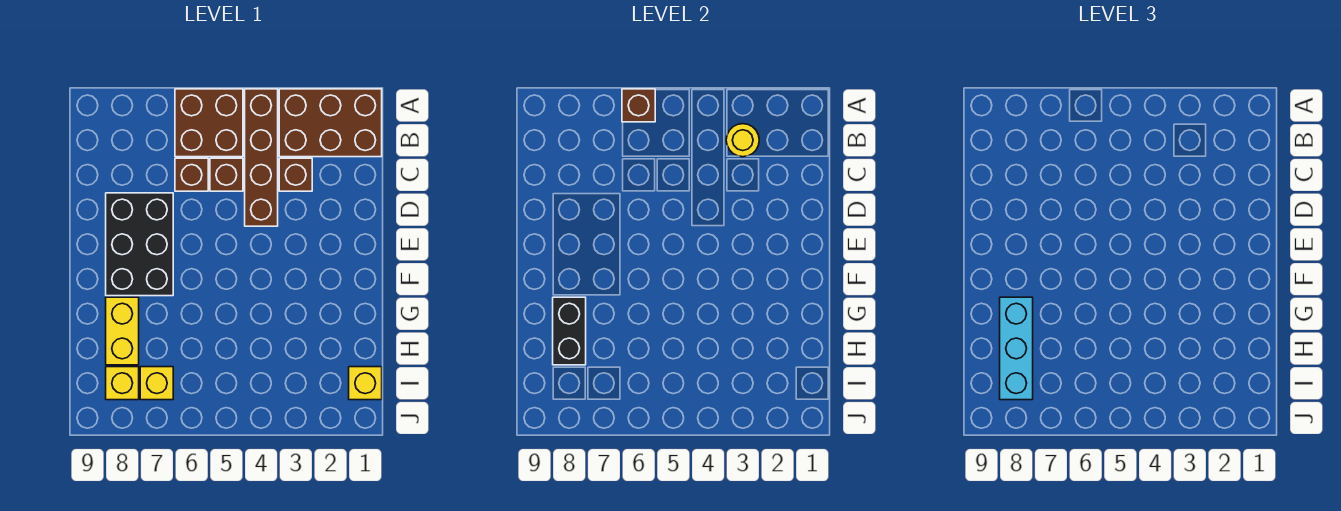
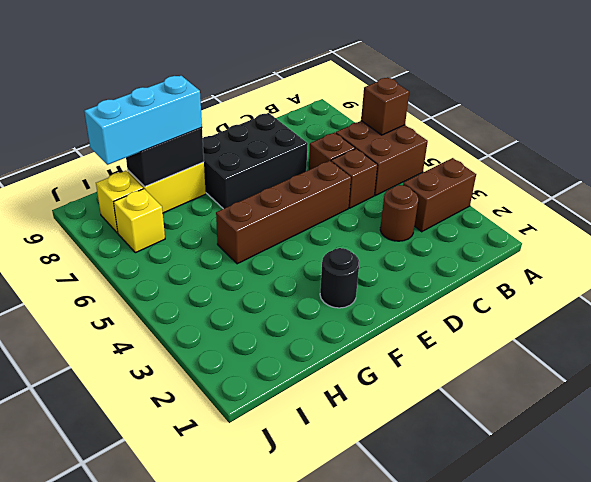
brown 2x3 brick [279,89,382,157] -> brown 1x2 brick [403,158,476,232]
brown 1x4 brick [245,89,278,226] -> brown 1x4 brick moved to [216,161,351,264]
yellow 1x1 round brick [726,124,759,157] -> none
brown 1x1 brick [279,158,312,191] -> brown 1x1 round brick [380,185,418,241]
none -> black 1x1 round brick [320,248,359,308]
yellow 1x1 brick [349,367,382,400] -> none

